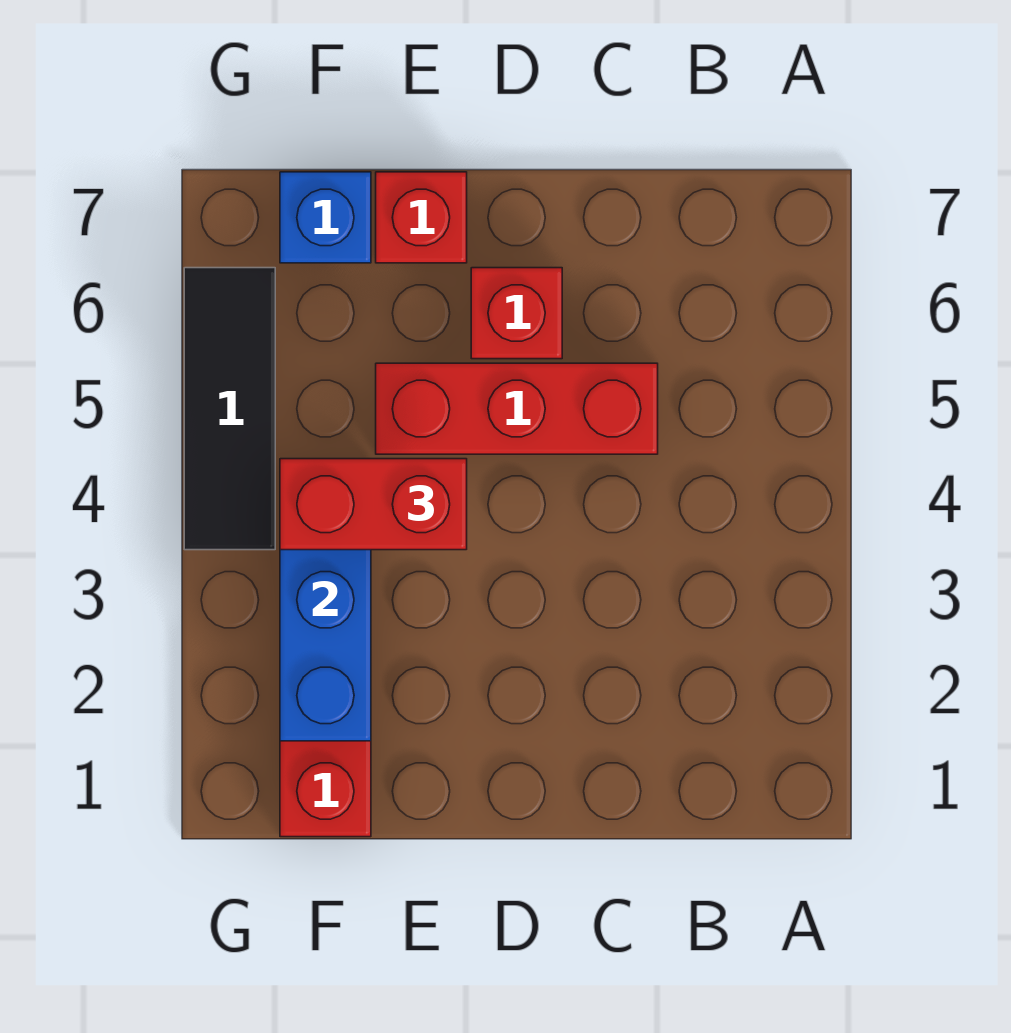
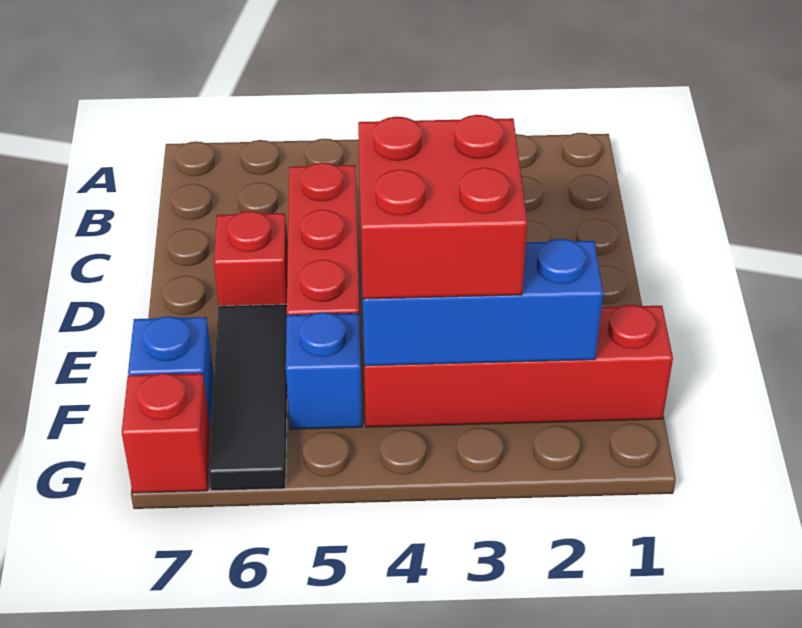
red 1x2 brick [280,459,467,550] -> red 2x2 brick [358,115,527,299]
red 1x1 brick [376,172,467,263] -> red 1x1 brick moved to [122,373,211,493]
none -> blue 1x1 brick [286,312,362,429]
black 1x3 tile [184,268,275,550] -> black 1x3 tile turned to [209,304,287,491]

